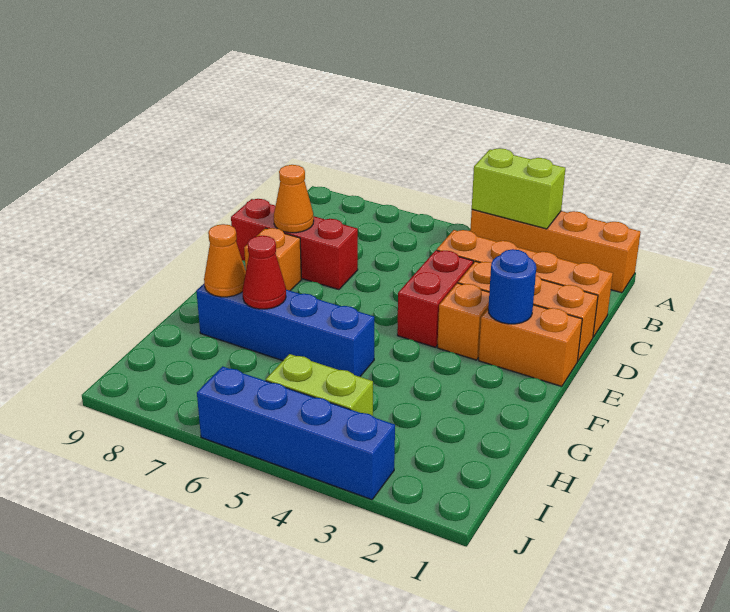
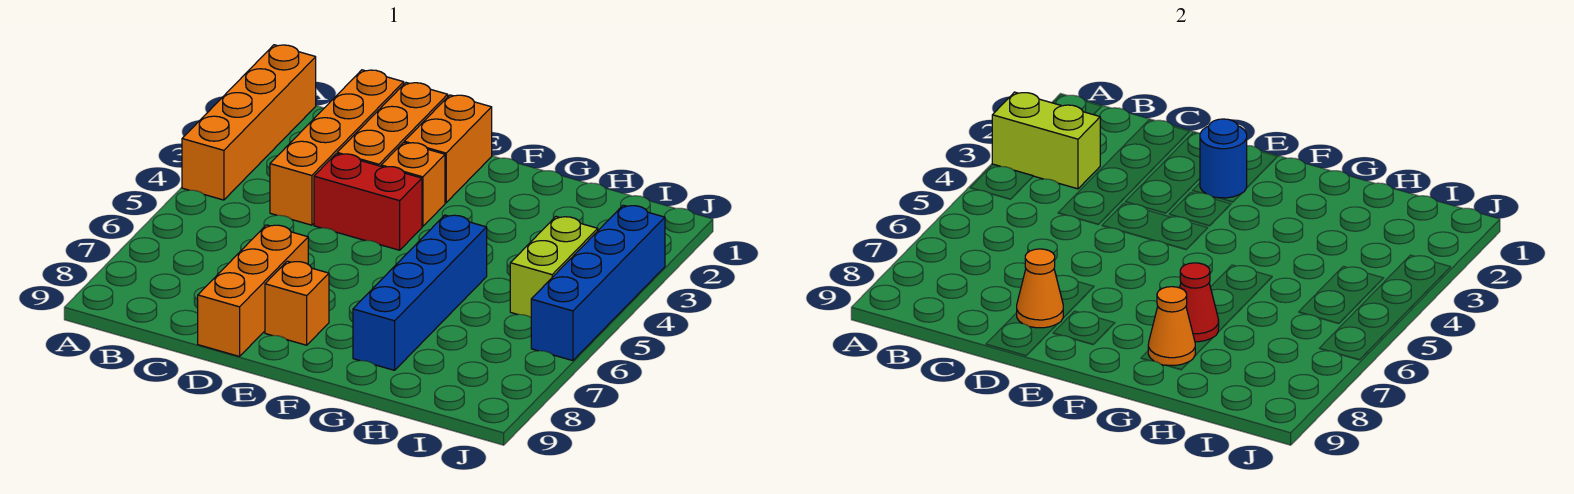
lime 1x2 brick [472,148,565,229] -> lime 1x2 brick turned to [992,92,1100,189]
red 1x3 brick [231,199,358,290] -> orange 1x3 brick [198,225,308,356]

